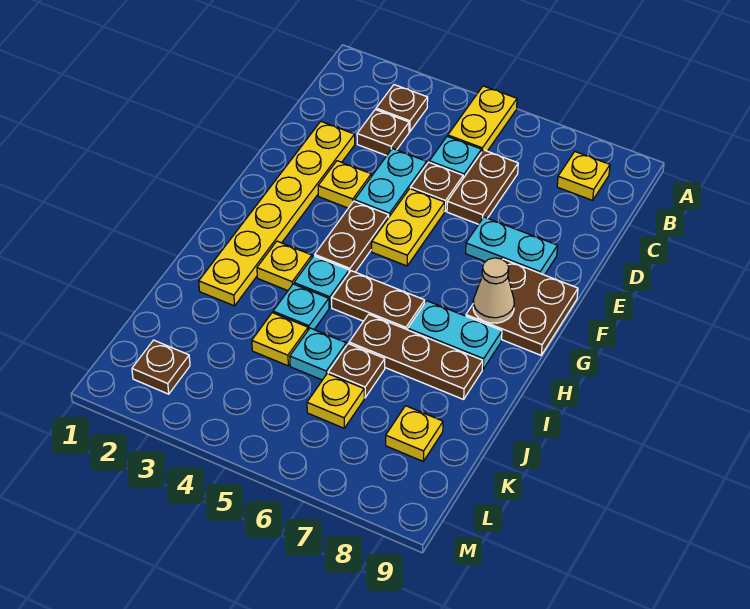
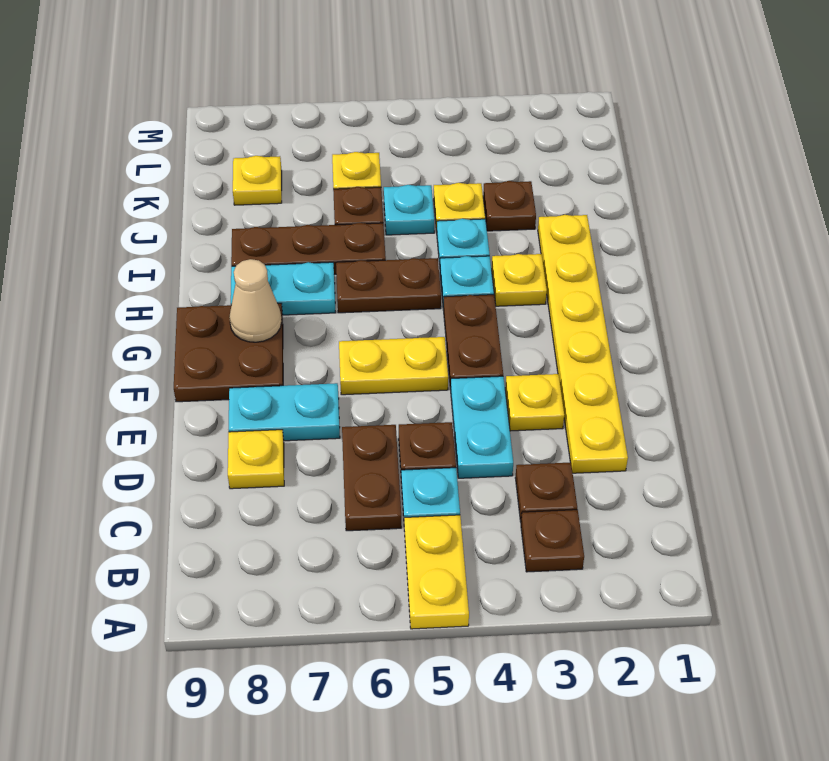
yellow 1x1 plate [557,152,610,200] -> yellow 1x1 plate moved to [228,430,284,489]
yellow 1x2 plate [372,189,445,266] -> yellow 1x2 plate turned to [339,337,448,395]
brown 1x1 plate [132,340,190,394] -> brown 1x1 plate moved to [483,181,536,231]

